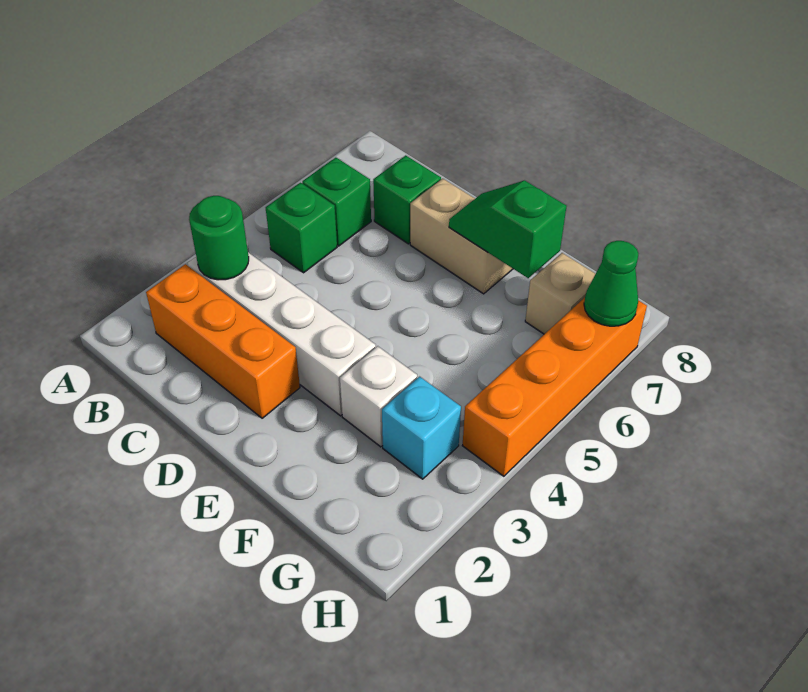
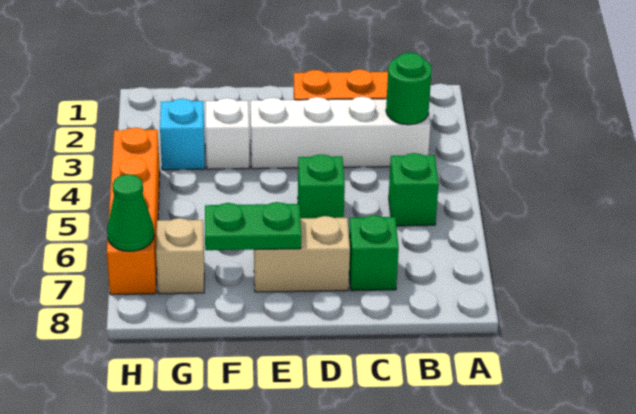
green 1x1 brick [302,158,371,246] -> green 1x1 brick moved to [298,154,345,218]
green 1x2 slope [449,180,567,278] -> green 1x2 plate [205,202,301,250]

